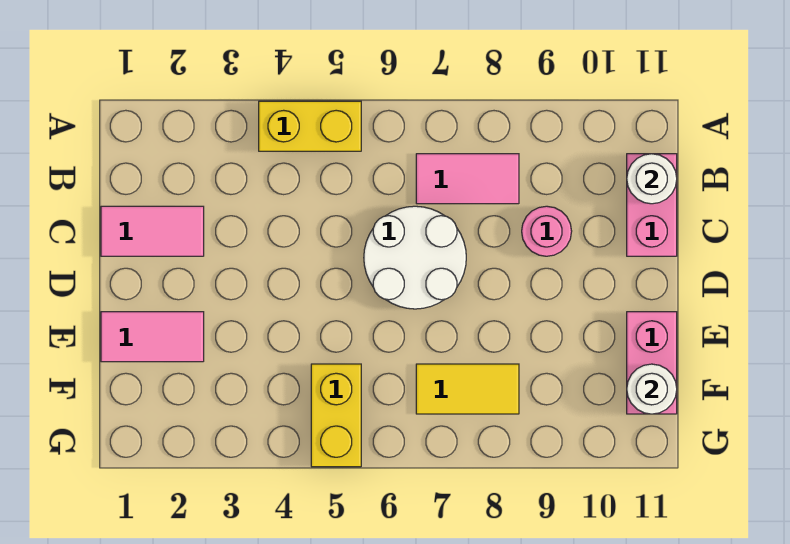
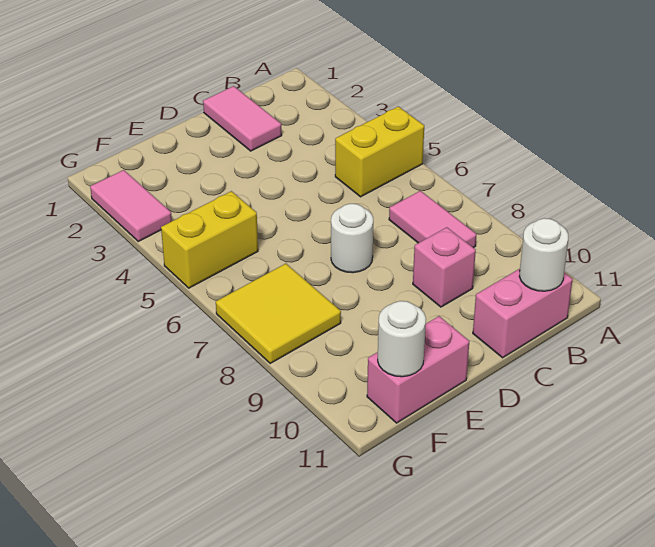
yellow 1x2 brick [259,101,361,151] -> yellow 1x2 brick turned to [335,106,424,197]
white 2x2 round brick [364,206,466,309] -> white 1x1 round brick [331,204,373,273]
pink 1x1 round brick [522,206,572,256] -> pink 1x1 brick [413,227,476,307]
pink 1x2 tile [101,312,204,362] -> pink 1x2 tile moved to [90,170,172,241]
yellow 1x2 tile [416,364,519,414] -> yellow 2x2 tile [216,264,341,363]

